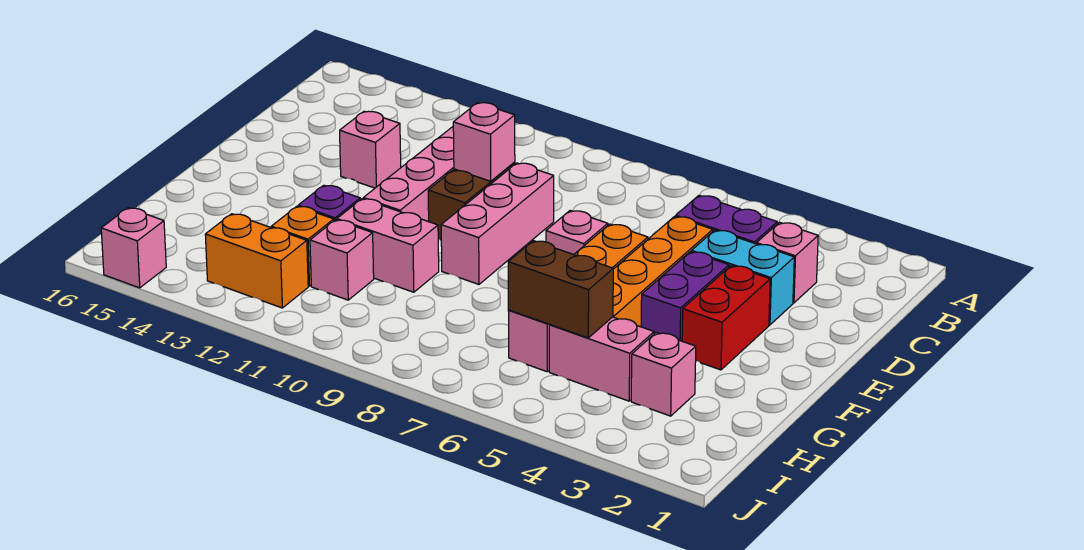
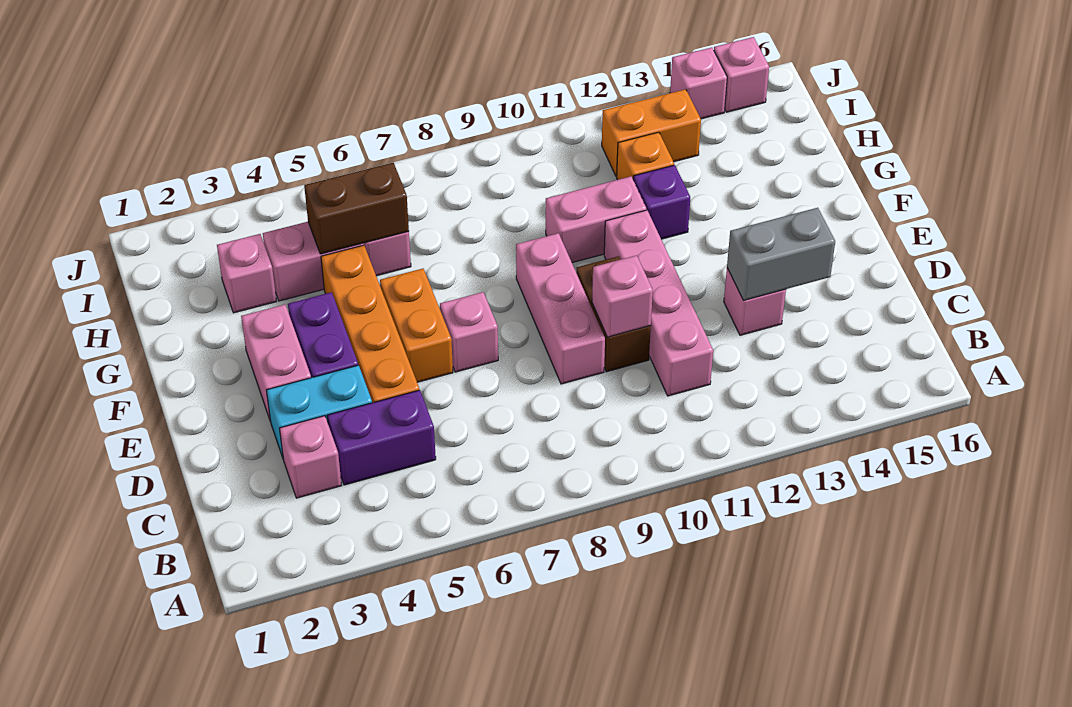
none -> grey 1x2 brick [727,208,835,300]
red 1x2 brick [682,266,770,370] -> pink 1x2 brick [241,305,311,422]
pink 1x1 brick [310,220,374,300] -> pink 1x1 brick moved to [670,47,727,119]

